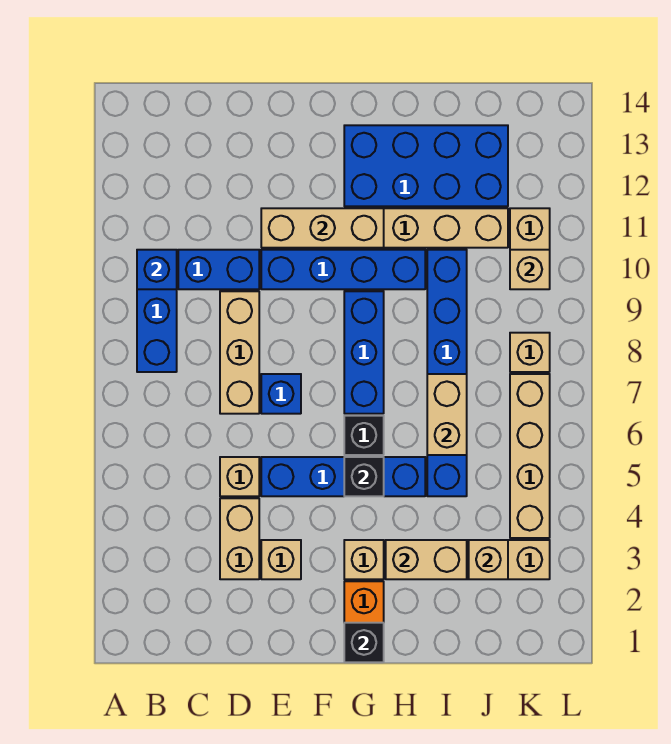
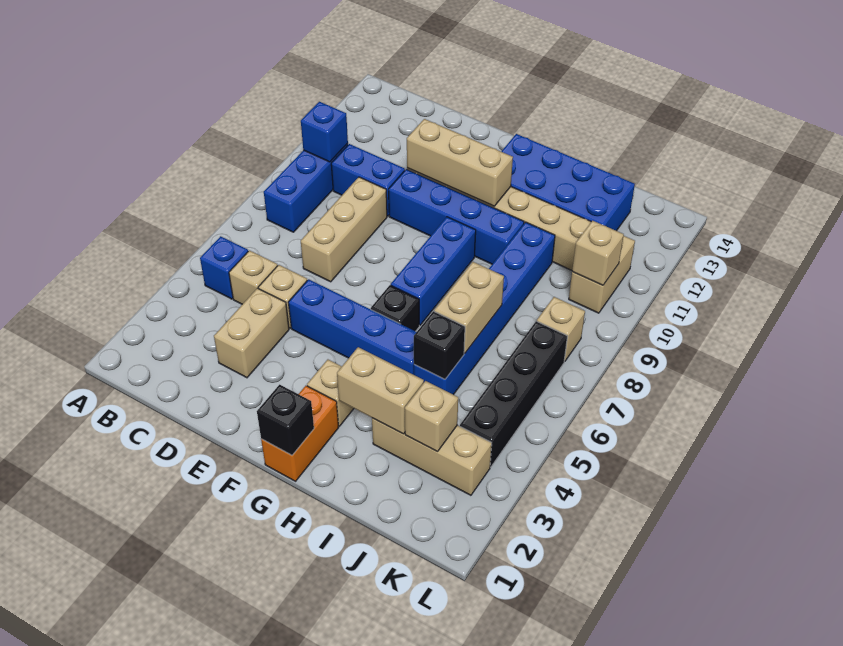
tan 1x1 brick [261,540,301,579] -> tan 1x1 brick moved to [229,251,278,304]
blue 1x1 brick [261,374,301,414] -> blue 1x1 brick moved to [200,236,248,299]
black 1x1 brick [344,457,384,496] -> black 1x1 brick moved to [414,311,465,379]
tan 1x4 brick [510,374,550,538] -> black 1x4 brick [460,321,567,467]

